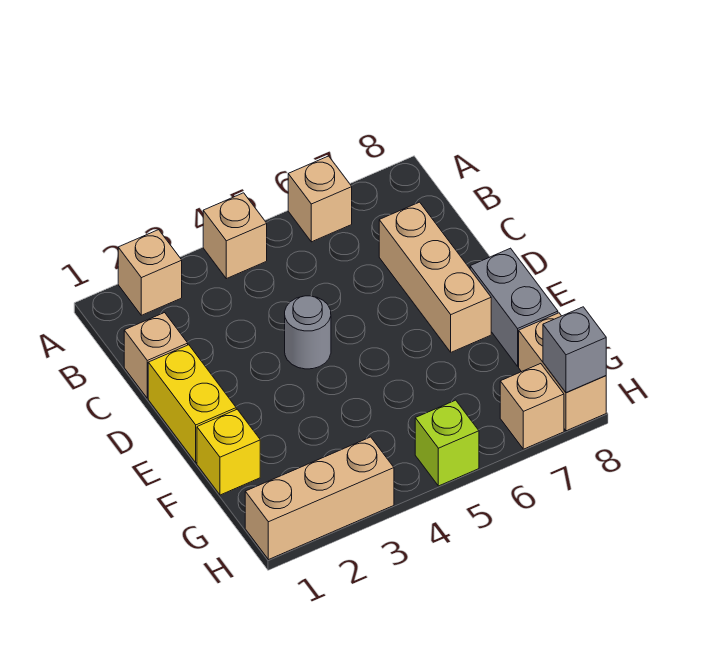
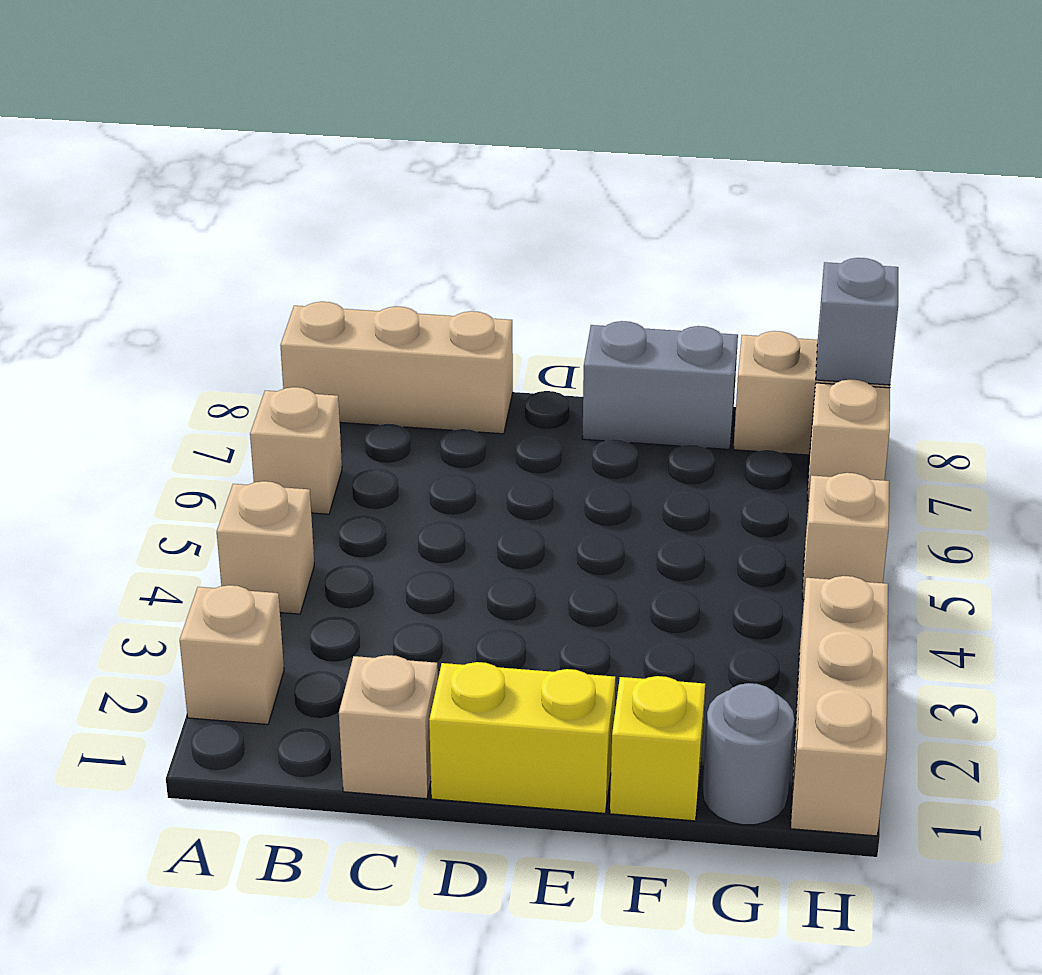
tan 1x3 brick [379,202,491,352] -> tan 1x3 brick moved to [280,302,513,434]
grey 1x1 round brick [285,296,331,369] -> grey 1x1 round brick moved to [703,683,794,825]
lime 1x1 brick [415,400,479,486] -> tan 1x1 brick [802,473,889,599]

